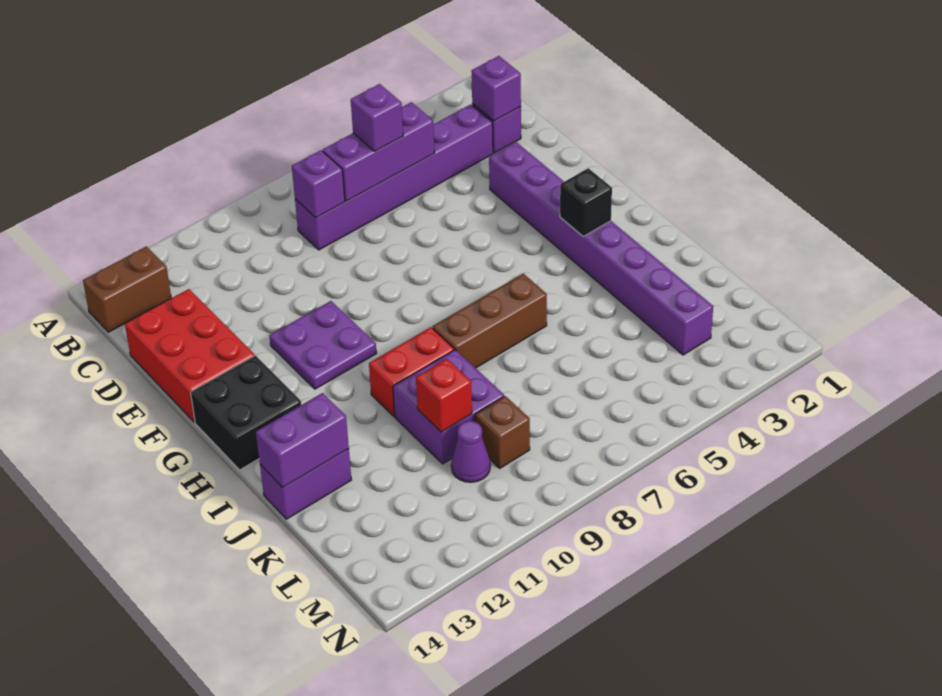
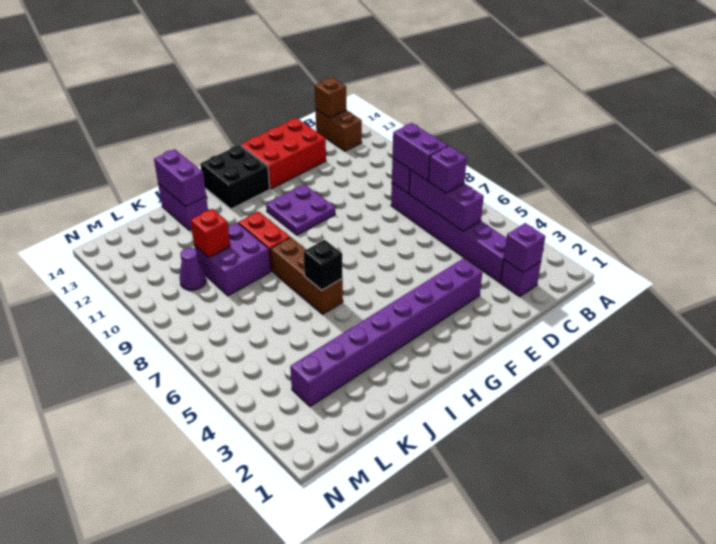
none -> purple 1x2 brick [393,123,447,181]
black 1x1 brick [560,168,612,236] -> black 1x1 brick moved to [304,240,343,290]
brown 1x1 brick [475,396,530,468] -> brown 1x1 brick moved to [315,78,346,118]

